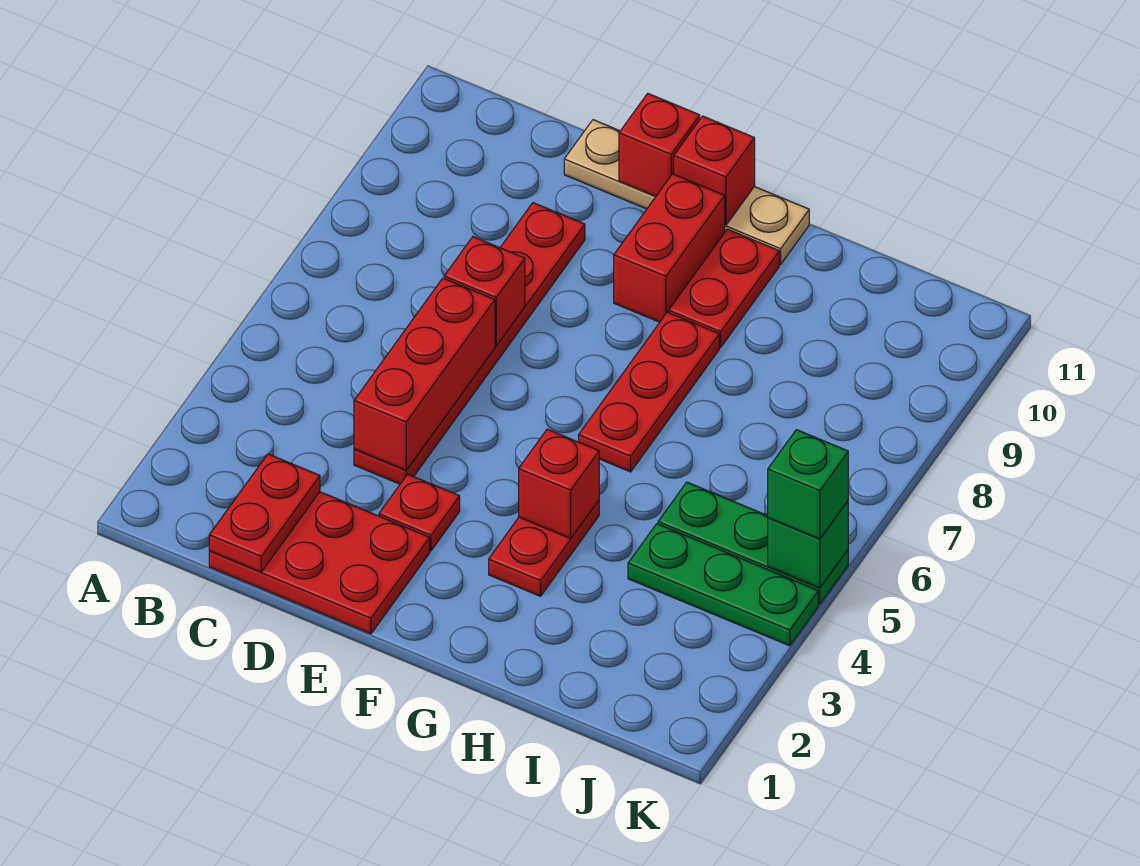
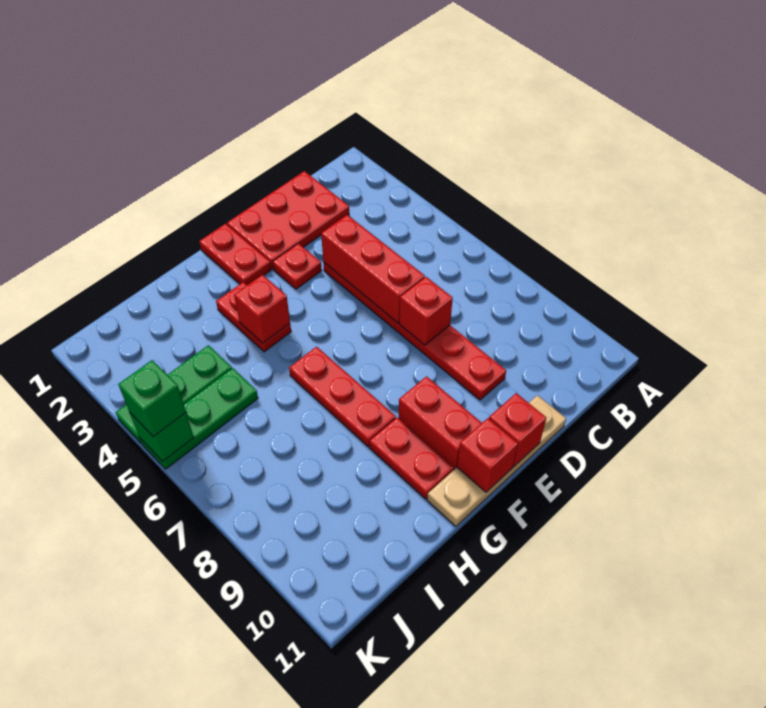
red 1x2 plate [209,454,320,572] -> red 1x2 plate moved to [199,224,271,285]

